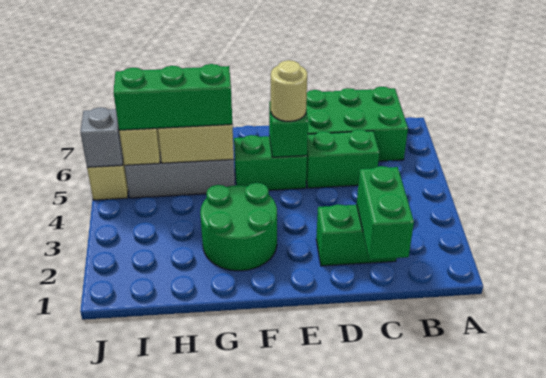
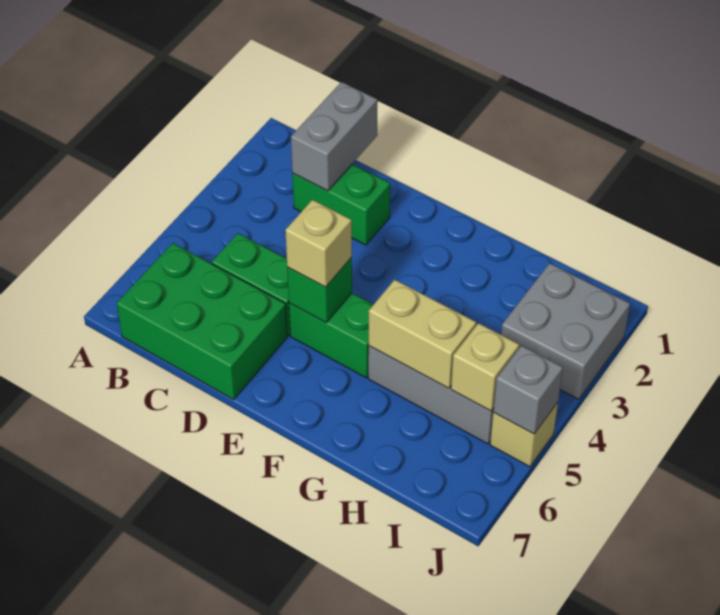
green 1x2 brick [357,166,414,260] -> grey 1x2 brick [291,82,378,191]
tan 1x1 round brick [271,60,307,121] -> tan 1x1 brick [285,200,352,287]
green 2x2 round brick [200,183,277,271] -> none
green 1x3 brick [114,64,232,130] -> none
none -> grey 2x2 brick [501,263,630,399]

